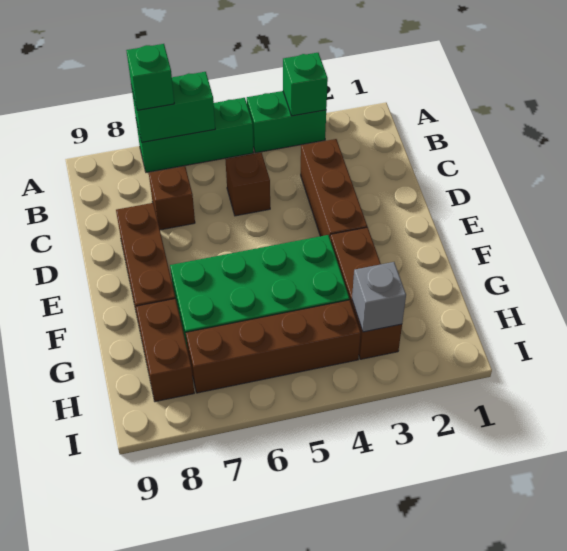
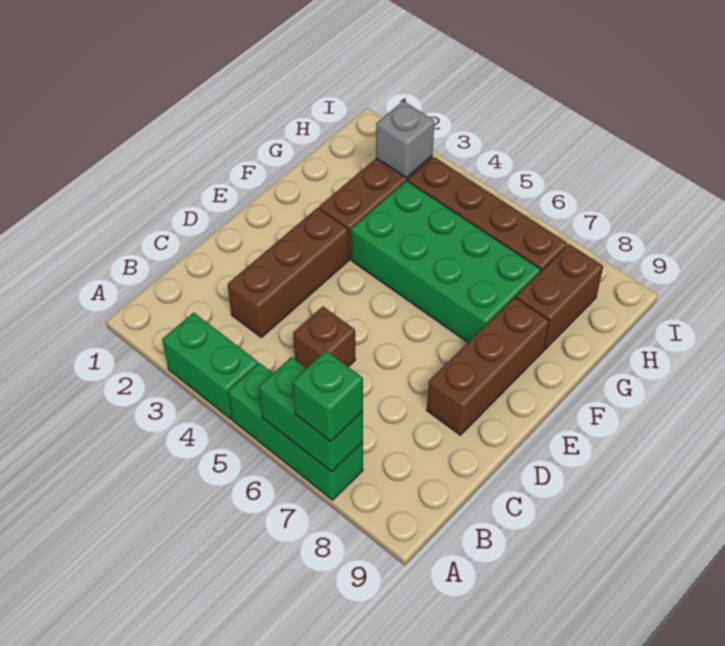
green 1x1 brick [283,53,328,116] -> none
brown 1x1 brick [149,166,195,230] -> none

